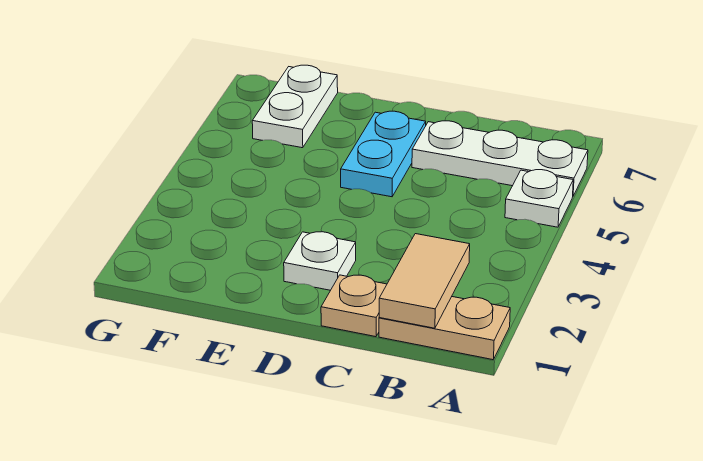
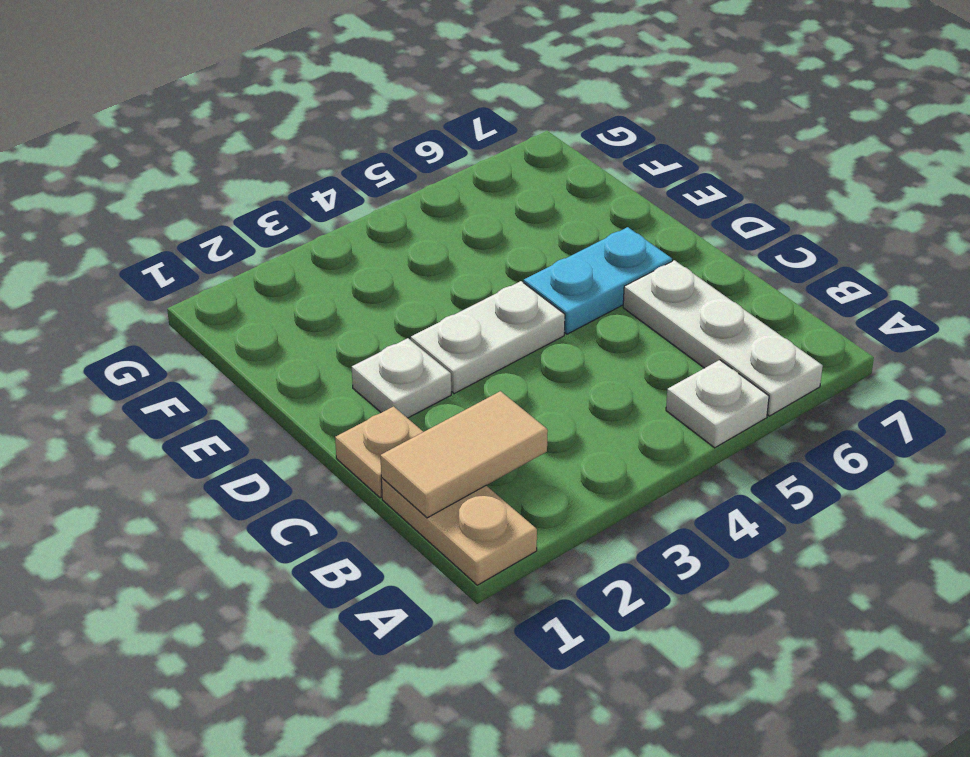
white 1x2 plate [252,65,338,148] -> white 1x2 plate moved to [411,281,565,394]

